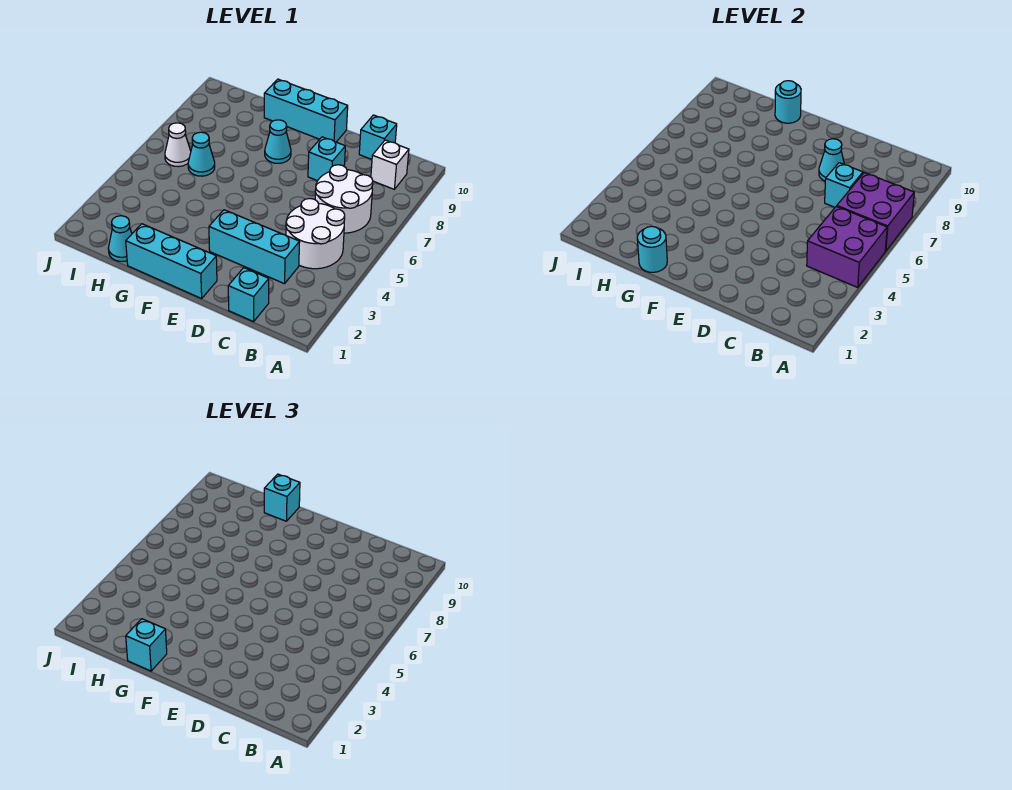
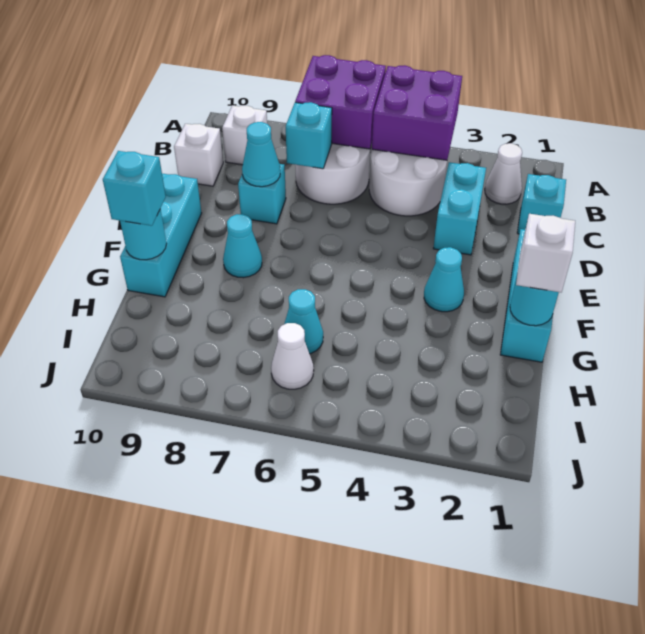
none -> white 1x1 cone [485,143,522,204]
cyan 1x3 brick [209,210,300,284] -> cyan 1x2 brick [433,162,486,255]
cyan 1x1 brick [359,115,397,159] -> white 1x1 brick [174,124,223,186]
cyan 1x1 brick [126,619,167,671] -> white 1x1 brick [516,214,575,292]
cyan 1x1 cone [108,216,132,261] -> cyan 1x1 cone moved to [424,247,464,312]

